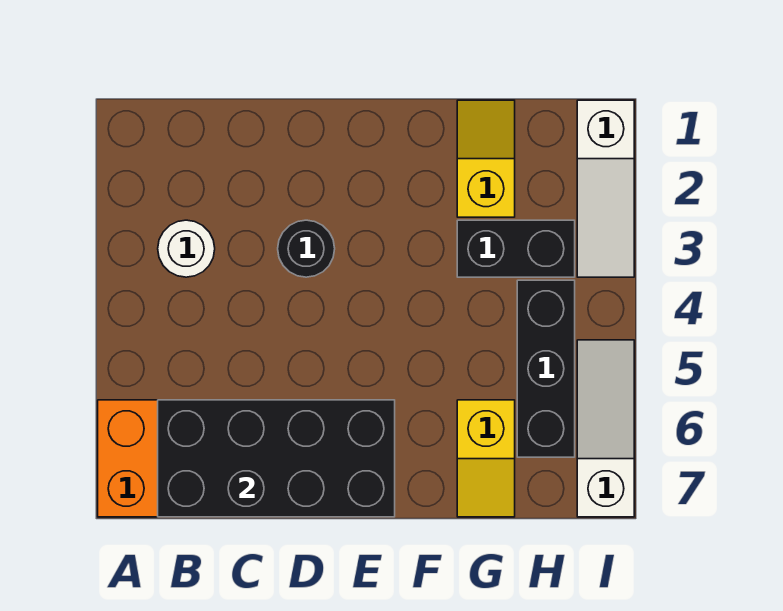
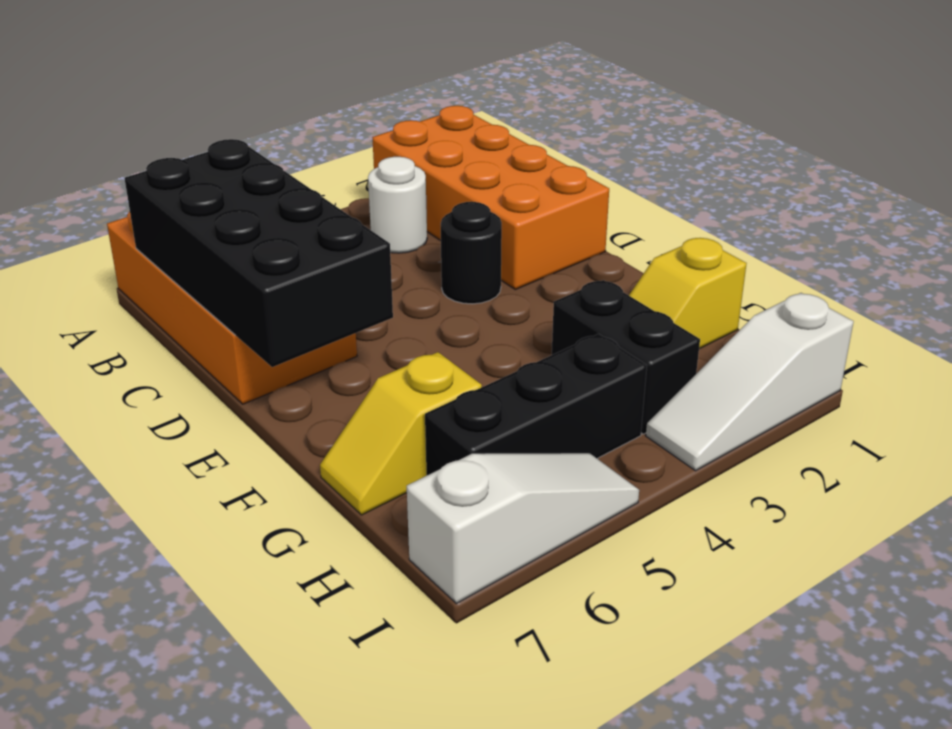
none -> orange 2x4 brick [372,106,609,289]
yellow 1x2 slope [457,100,515,217] -> yellow 1x2 slope turned to [629,238,747,349]

